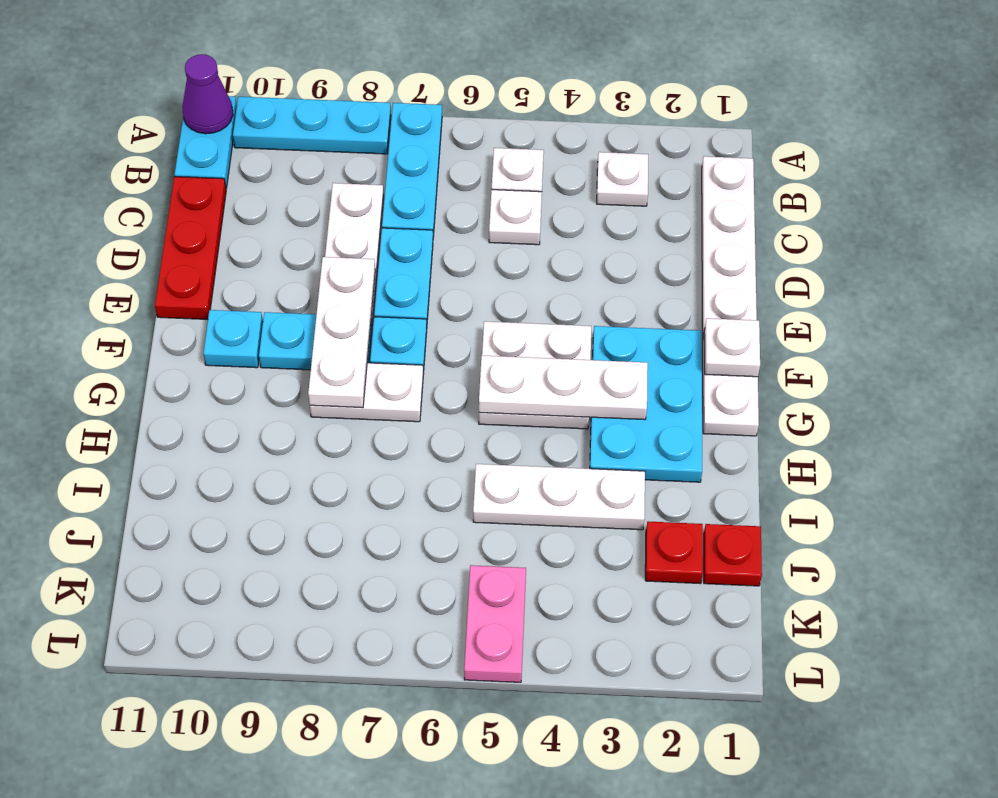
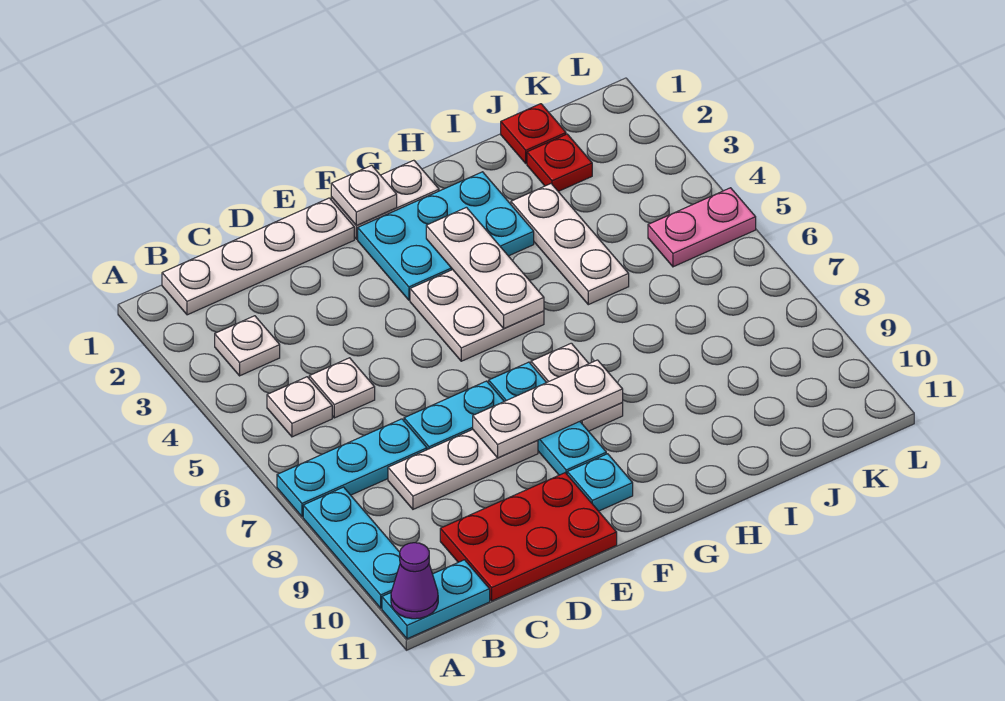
red 1x3 plate [155,177,226,319] -> red 2x3 plate [440,473,617,601]

